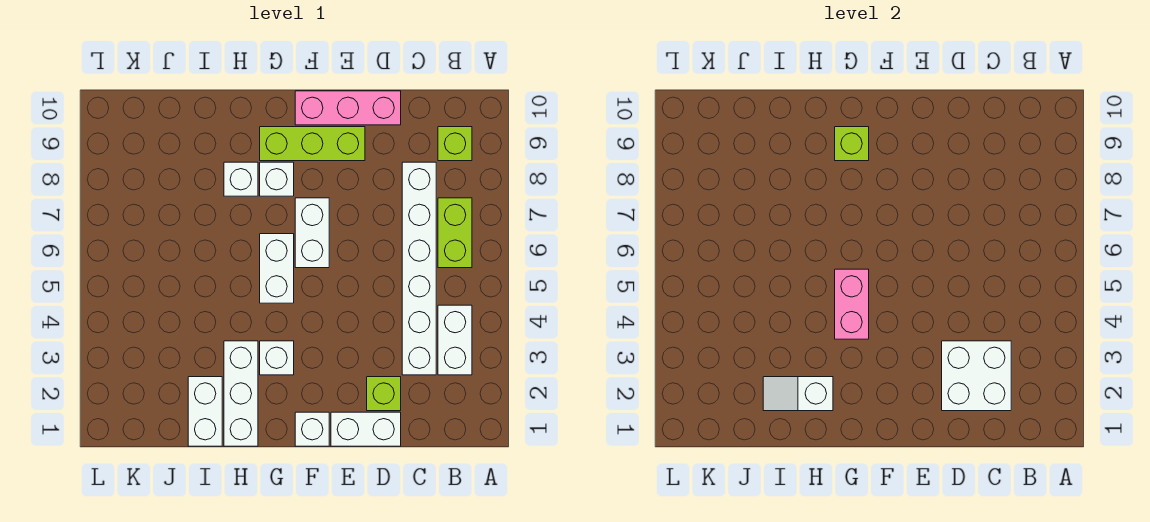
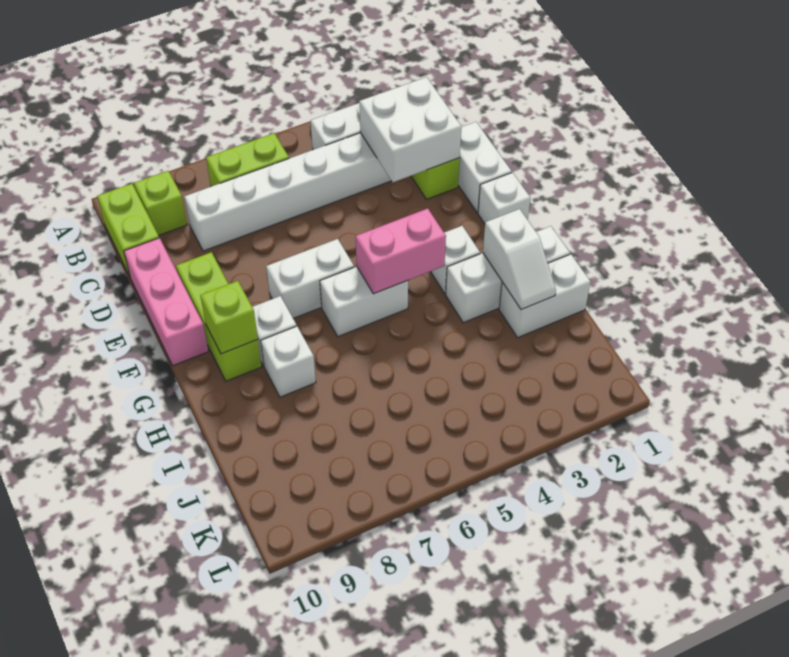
none -> lime 1x2 brick [97,184,159,276]

